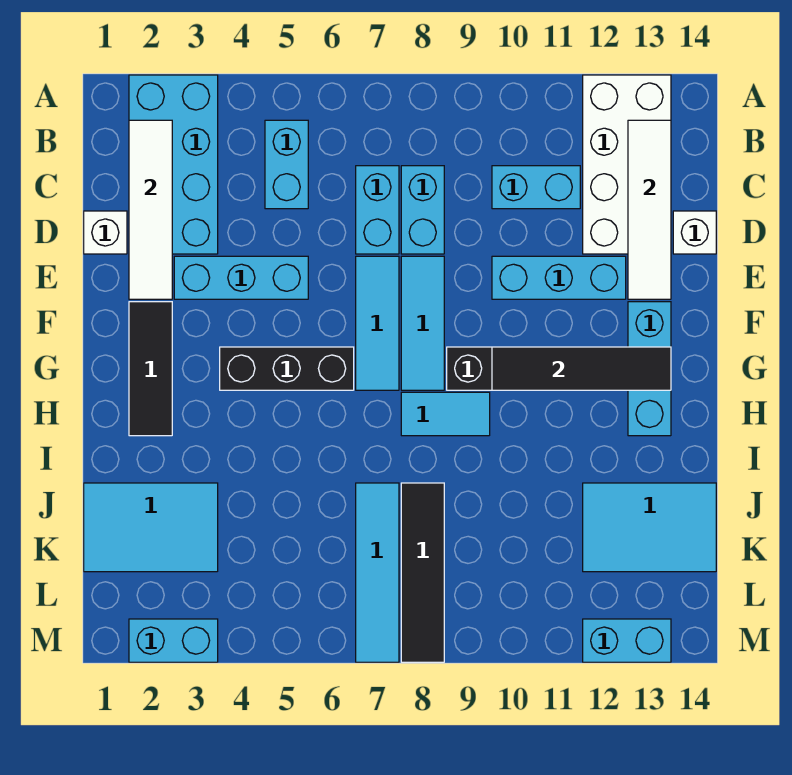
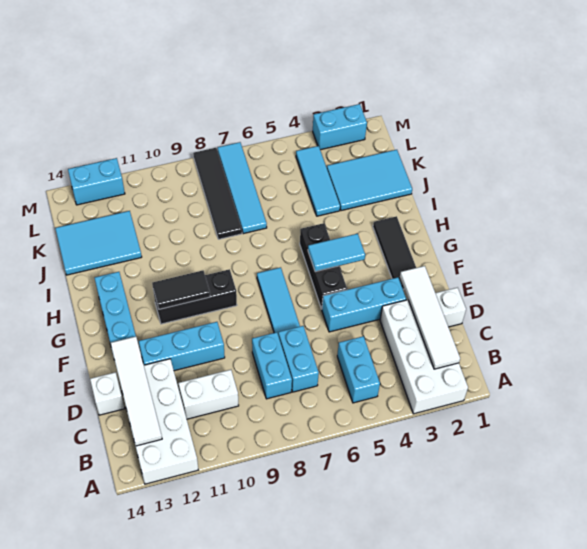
cyan 2x4 brick [129,75,218,254] -> white 2x4 brick [380,300,468,414]
cyan 1x2 brick [492,166,580,209] -> white 1x2 brick [178,370,239,419]
cyan 1x3 tile [401,256,444,390] -> cyan 1x3 tile moved to [296,146,340,216]
black 1x3 brick [220,347,354,390] -> black 1x3 brick turned to [300,223,347,309]
black 1x4 tile [492,347,671,390] -> black 1x2 tile [152,271,210,309]
cyan 1x2 tile [401,392,490,436] -> cyan 1x2 tile moved to [308,234,365,272]

